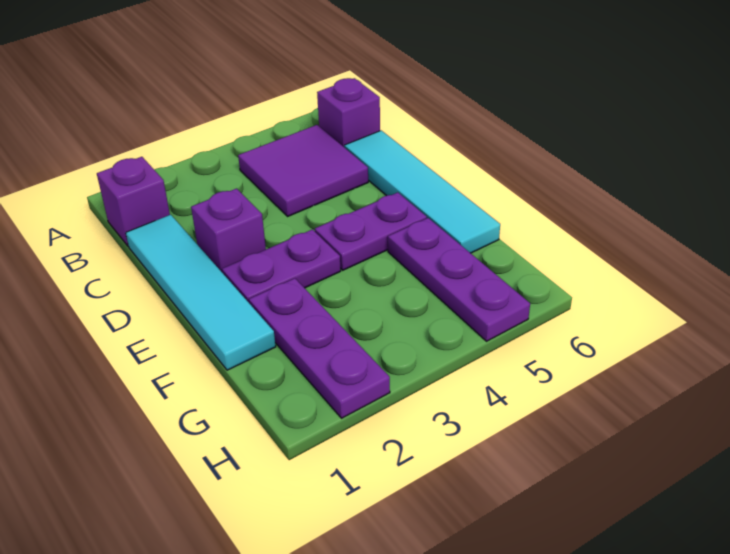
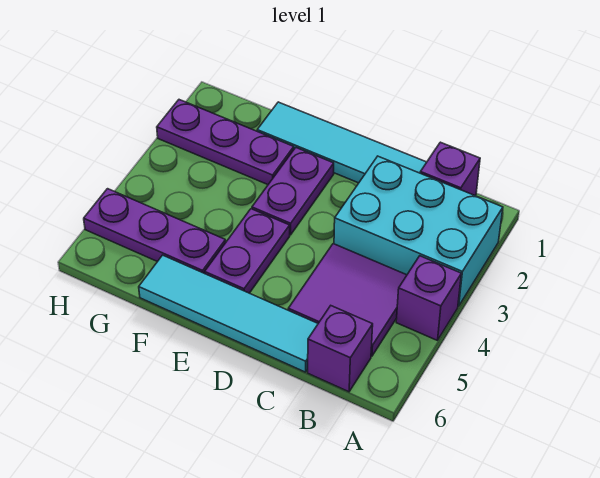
none -> cyan 2x3 brick [334,156,503,306]
purple 1x1 brick [191,188,266,272] -> purple 1x1 brick moved to [396,256,461,341]

